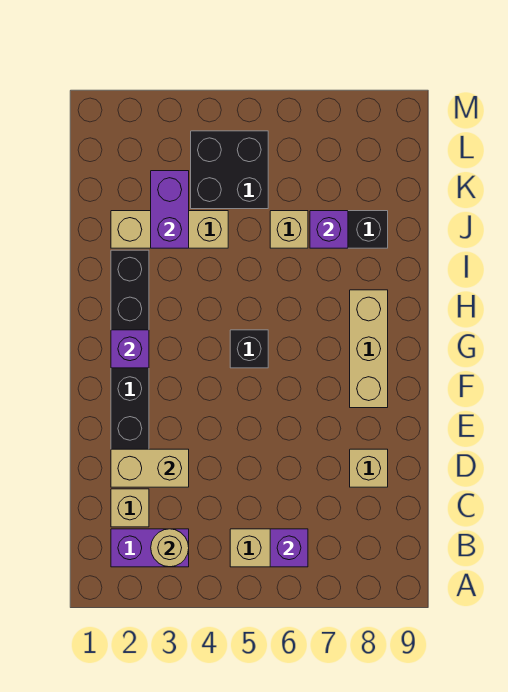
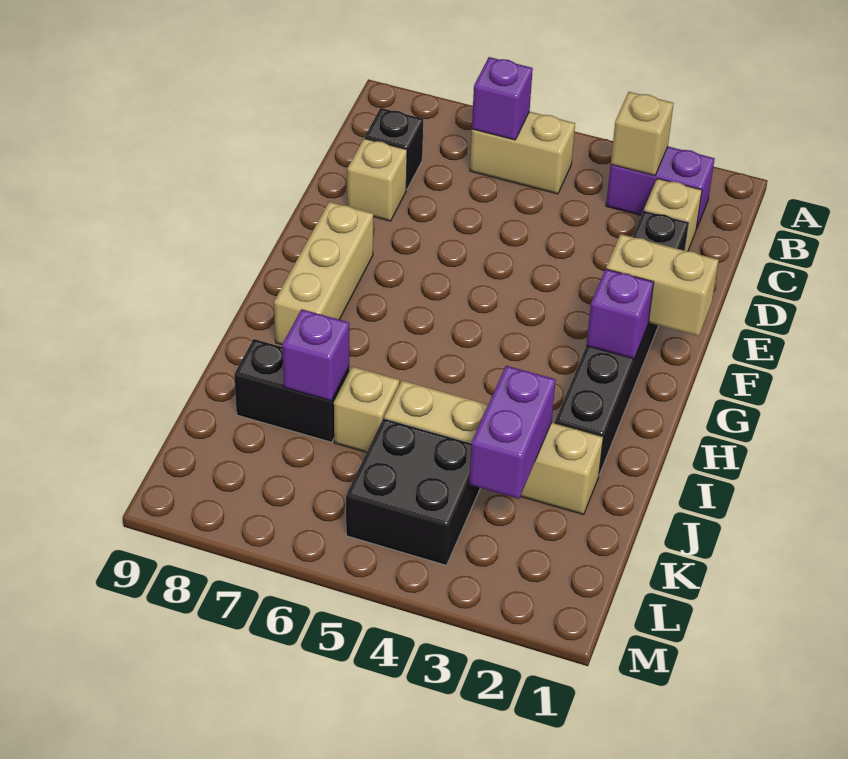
tan 1x1 round brick [151,529,189,567] -> tan 1x1 brick [611,92,673,176]
tan 1x2 brick [111,449,189,487] -> tan 1x2 brick moved to [606,234,719,336]
black 1x1 brick [230,330,268,368] -> black 1x1 brick moved to [365,108,423,190]
tan 1x3 brick [111,211,228,248] -> tan 1x4 brick [384,381,603,515]

